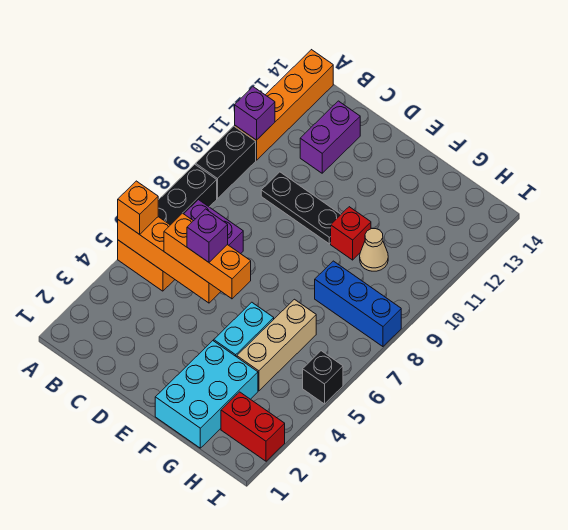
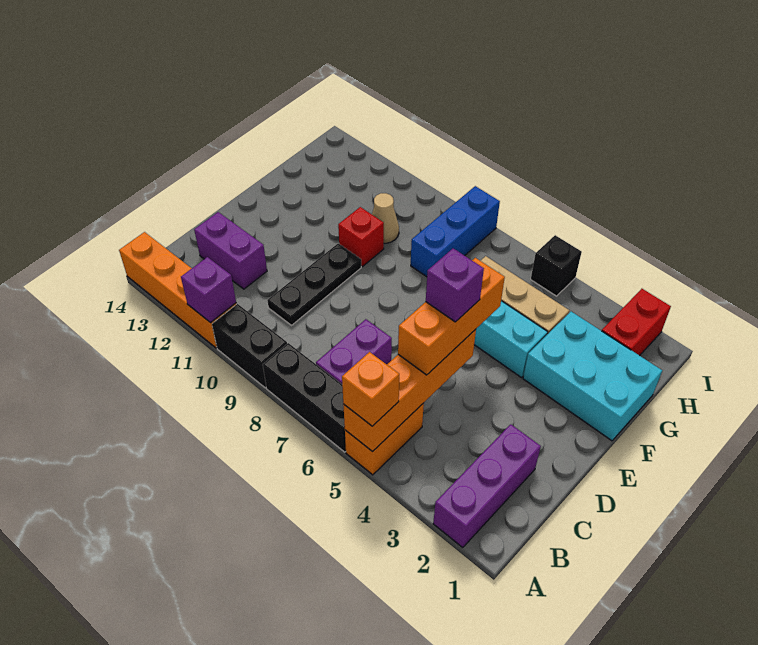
none -> purple 1x3 brick [433,424,541,548]

